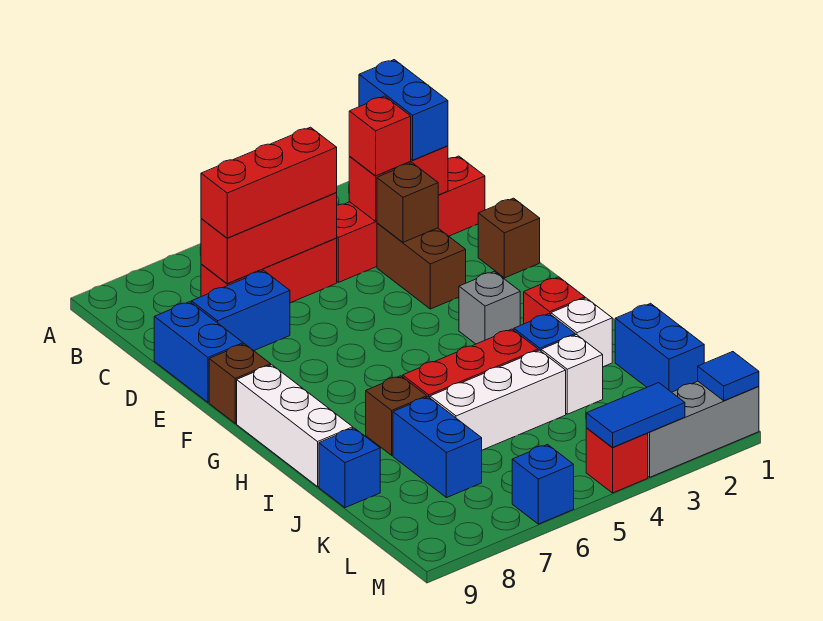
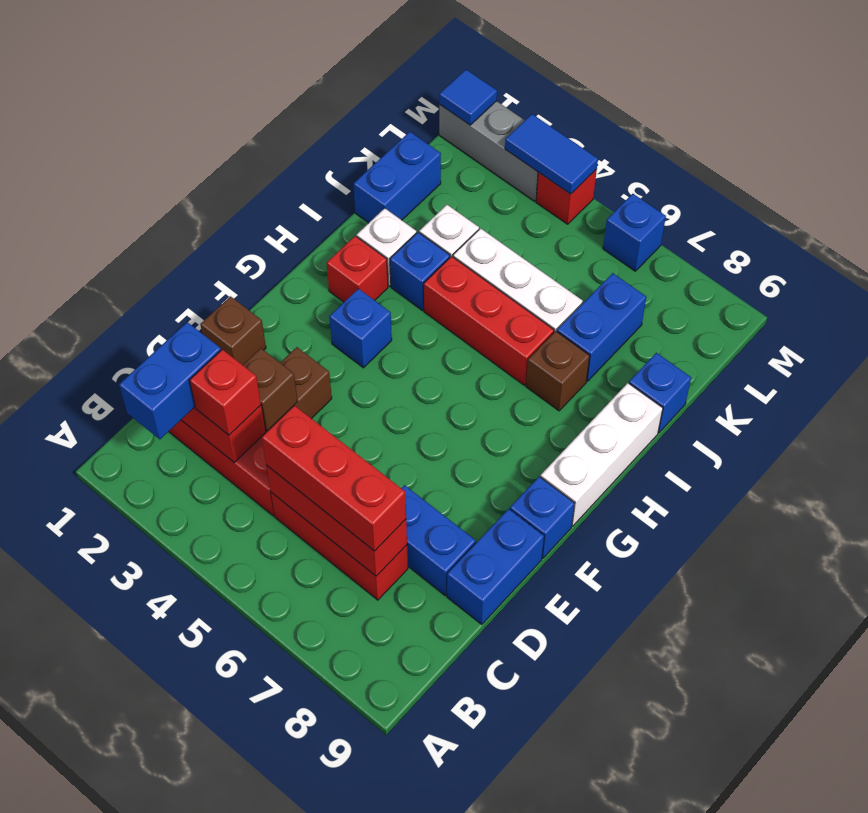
brown 1x1 brick [209,344,271,423] -> blue 1x1 brick [510,476,575,558]
grey 1x1 brick [459,271,520,344] -> blue 1x1 brick [329,288,392,368]

